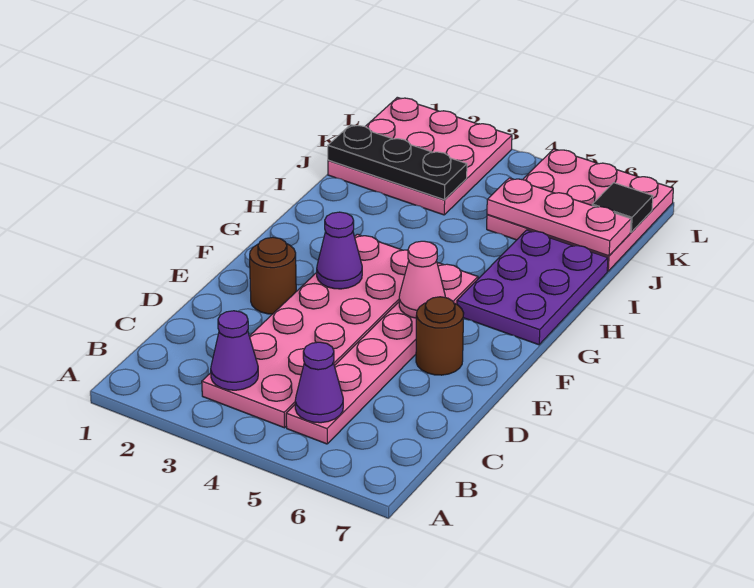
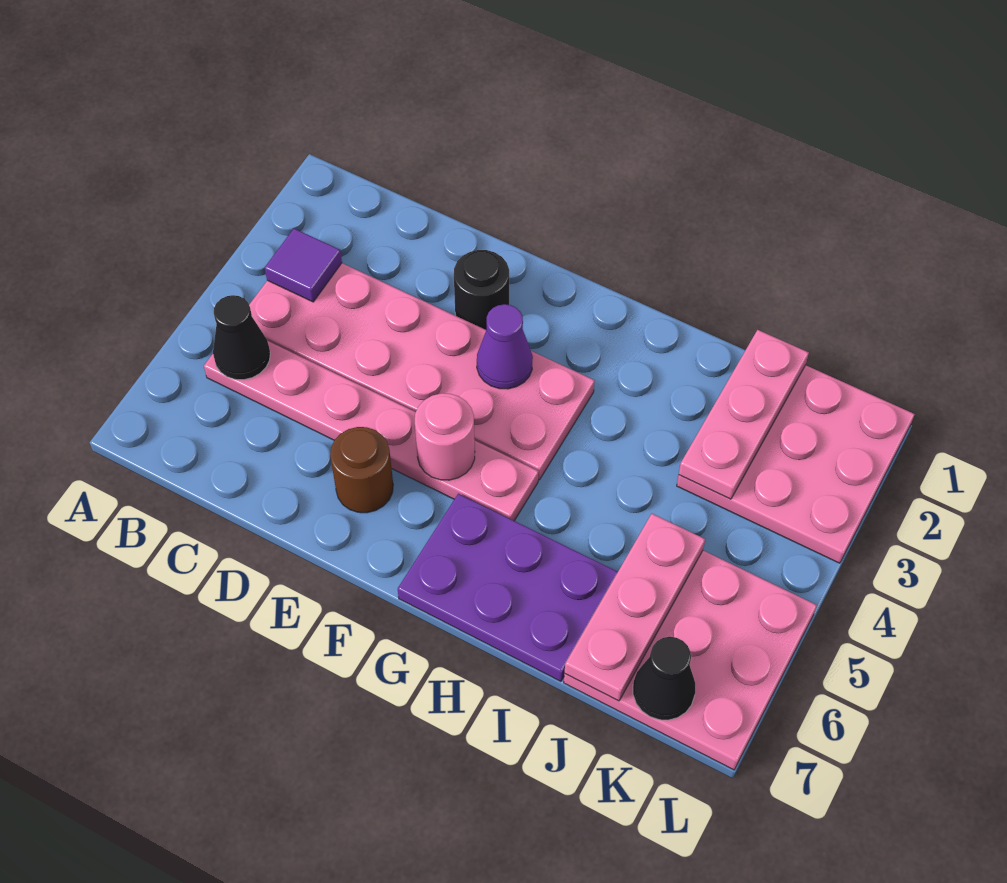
purple 1x1 cone [211,311,258,390] -> purple 1x1 tile [265,229,342,302]
purple 1x1 cone [295,342,343,423] -> black 1x1 cone [213,295,270,380]
brown 1x1 round brick [250,237,296,314] -> black 1x1 round brick [454,250,509,330]
pink 1x1 cone [399,241,445,318] -> pink 1x1 round brick [415,393,475,480]
black 1x3 plate [328,125,467,200] -> pink 1x3 plate [679,330,809,499]
black 1x1 tile [592,183,653,232] -> black 1x1 cone [633,637,695,720]

